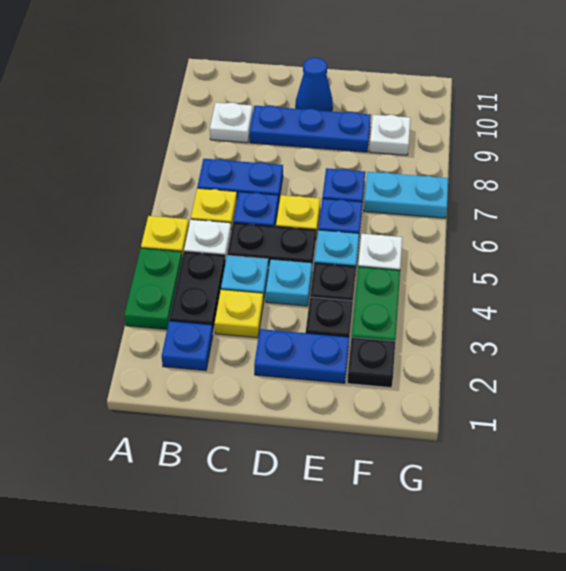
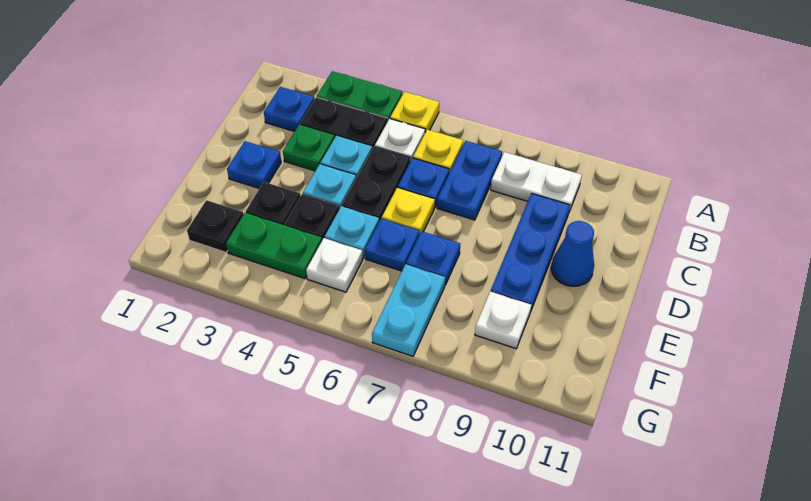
white 1x1 plate [210,103,253,143] -> white 1x2 plate [491,152,582,211]
yellow 1x1 plate [215,289,263,338] -> green 1x1 plate [283,124,335,171]
blue 1x2 plate [254,329,349,383] -> blue 1x1 plate [227,141,281,189]

